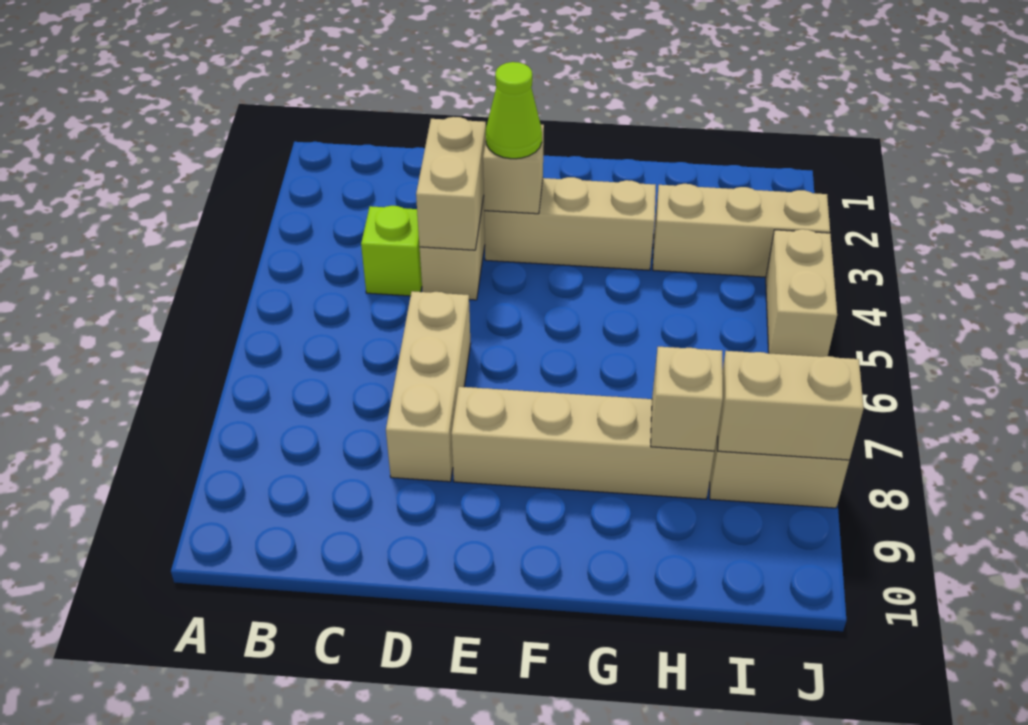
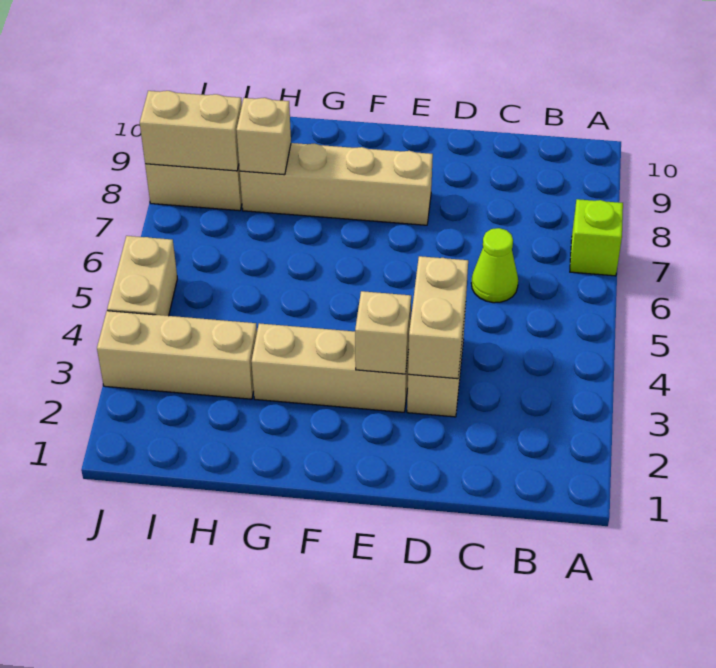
lime 1x1 brick [361,206,422,296] -> lime 1x1 brick moved to [570,199,623,276]
tan 1x3 brick [386,291,471,482] -> none
lime 1x1 cone [486,62,542,159] -> lime 1x1 cone moved to [471,228,518,303]

